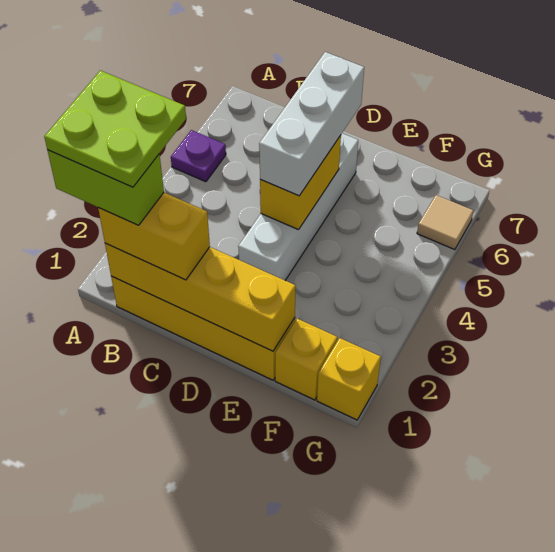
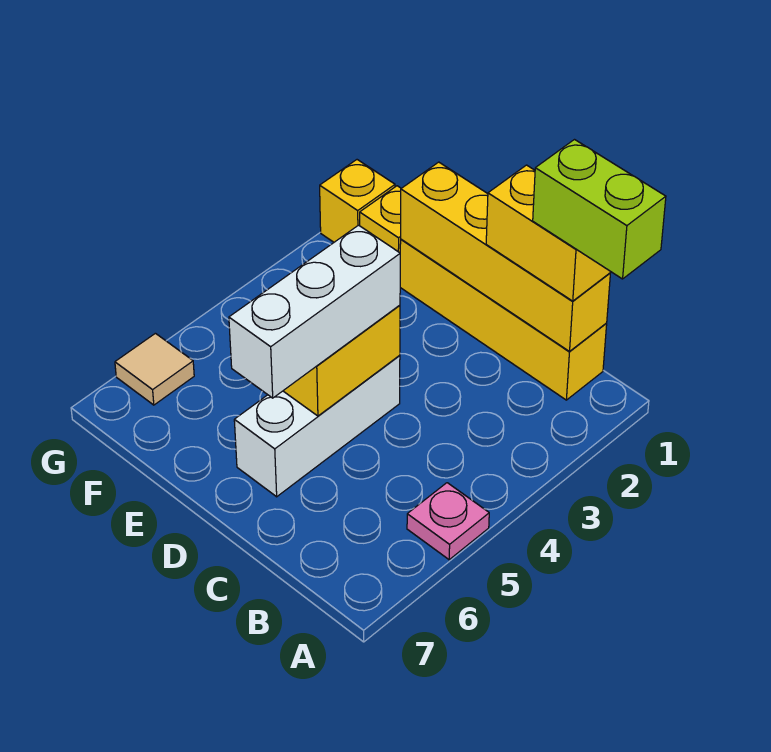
lime 2x2 plate [44,70,186,187] -> none
purple 1x1 plate [171,130,226,182] -> pink 1x1 plate [407,483,489,560]
white 1x4 brick [238,133,358,280] -> white 1x3 brick [234,356,400,497]

